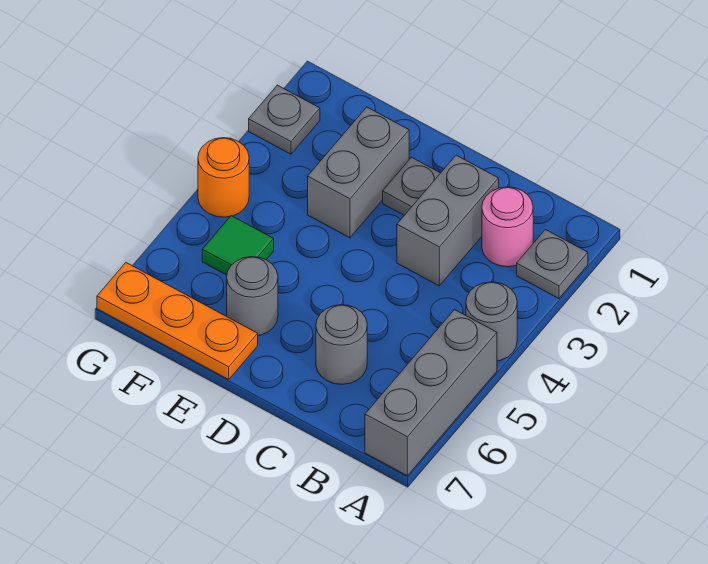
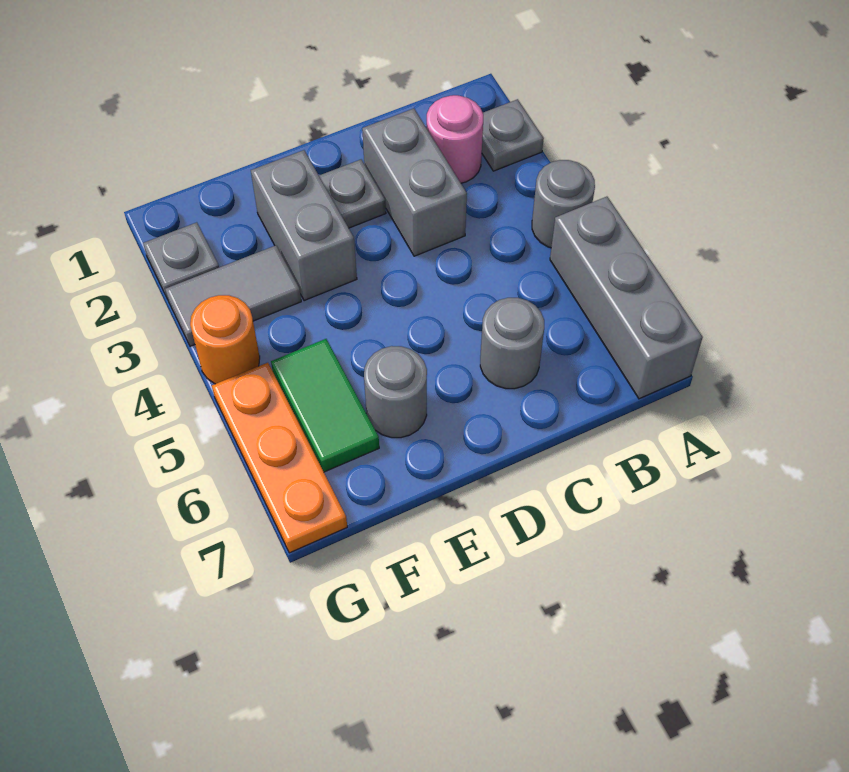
orange 1x3 plate [97,263,258,379] -> orange 1x3 plate turned to [212,363,347,553]
none -> grey 1x2 tile [165,245,301,346]
green 1x1 tile [202,216,274,275] -> green 1x2 tile [271,339,379,472]

